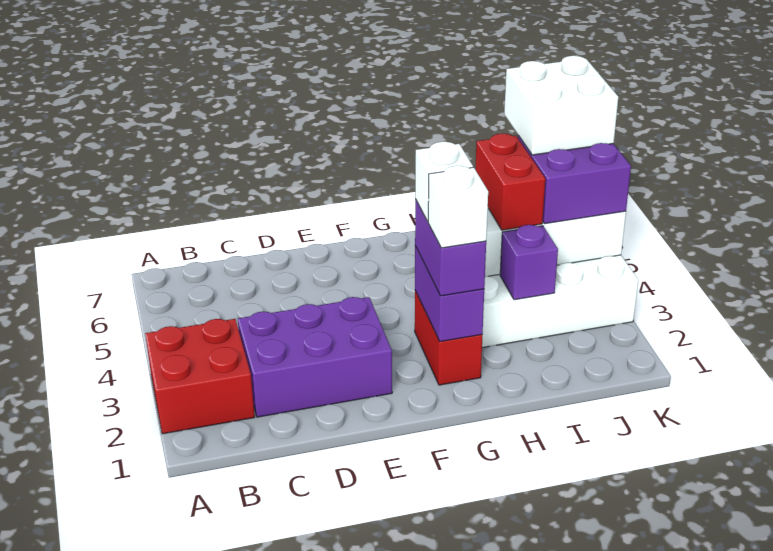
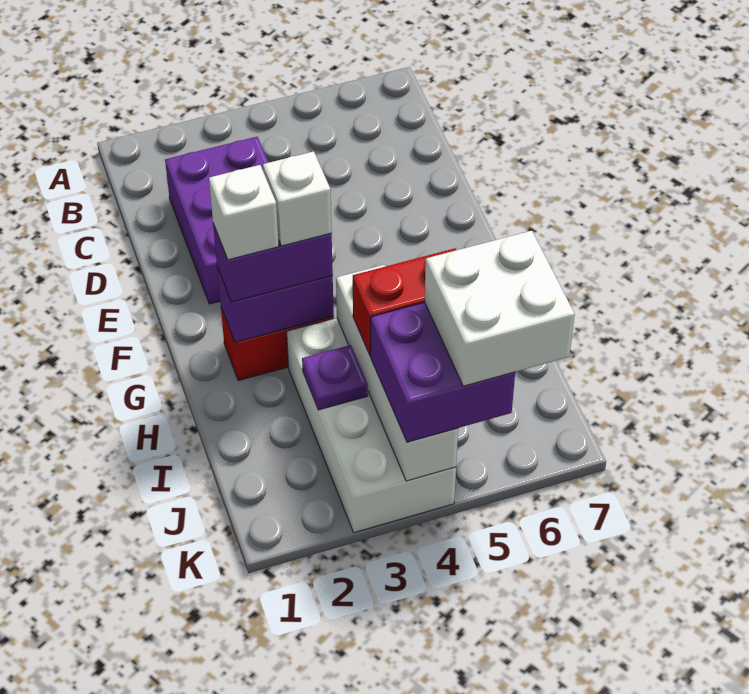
red 2x2 brick [145,319,255,434] -> none
purple 1x1 brick [500,225,558,300] -> purple 1x1 plate [302,345,368,410]

